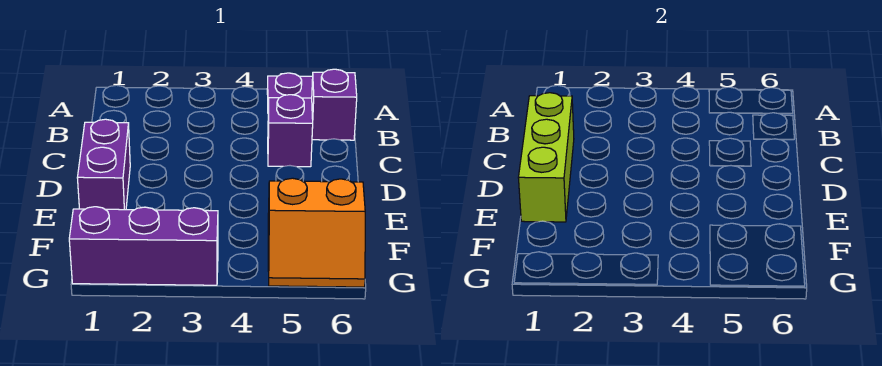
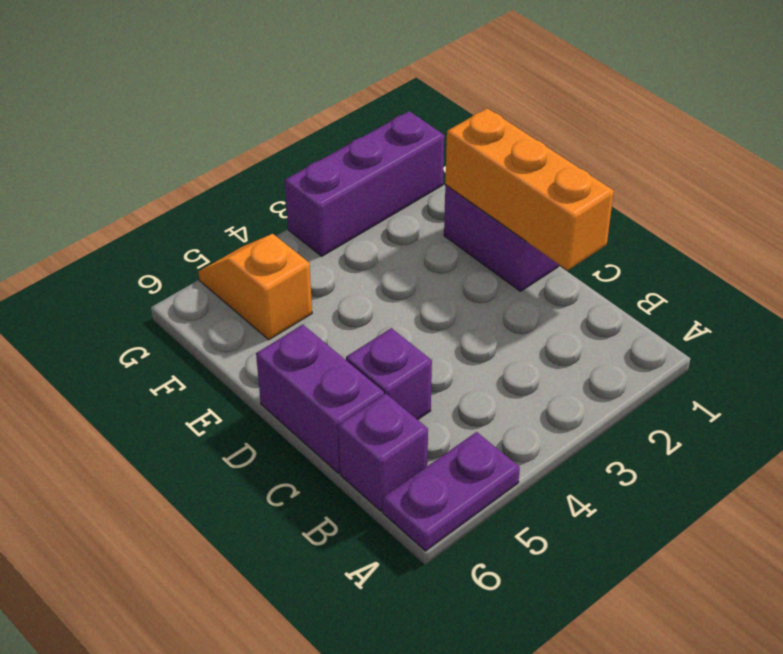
lime 1x3 brick [518,93,574,222] -> orange 1x3 brick [445,108,614,270]
none -> purple 1x2 brick [256,325,384,473]
orange 2x2 slope [268,178,365,287] -> orange 1x2 slope [198,234,312,340]

